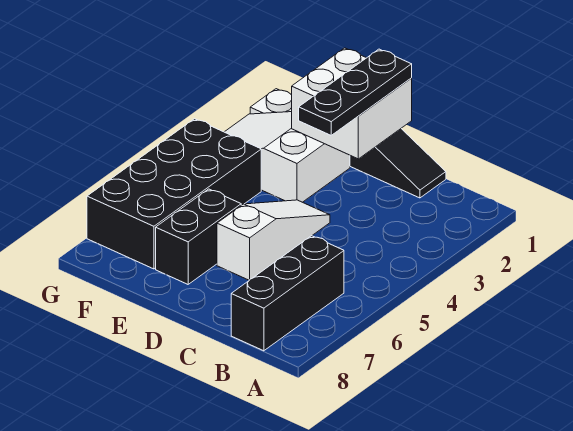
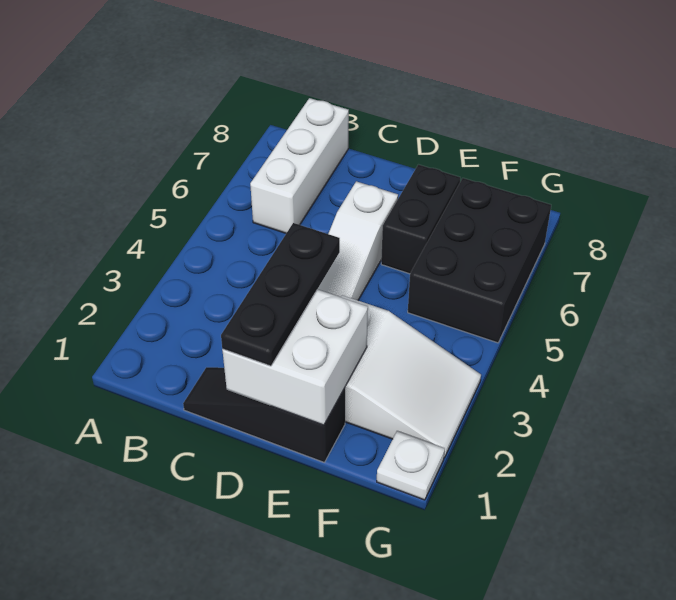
black 1x3 brick [231,236,344,351] -> white 1x3 brick [250,98,349,233]
black 2x4 brick [87,119,261,269] -> black 2x3 brick [408,178,551,343]

